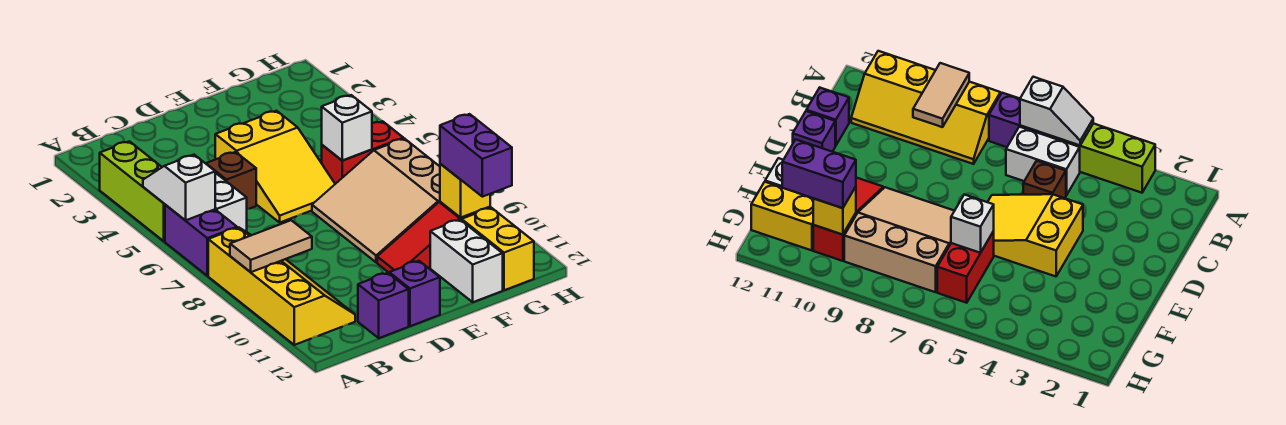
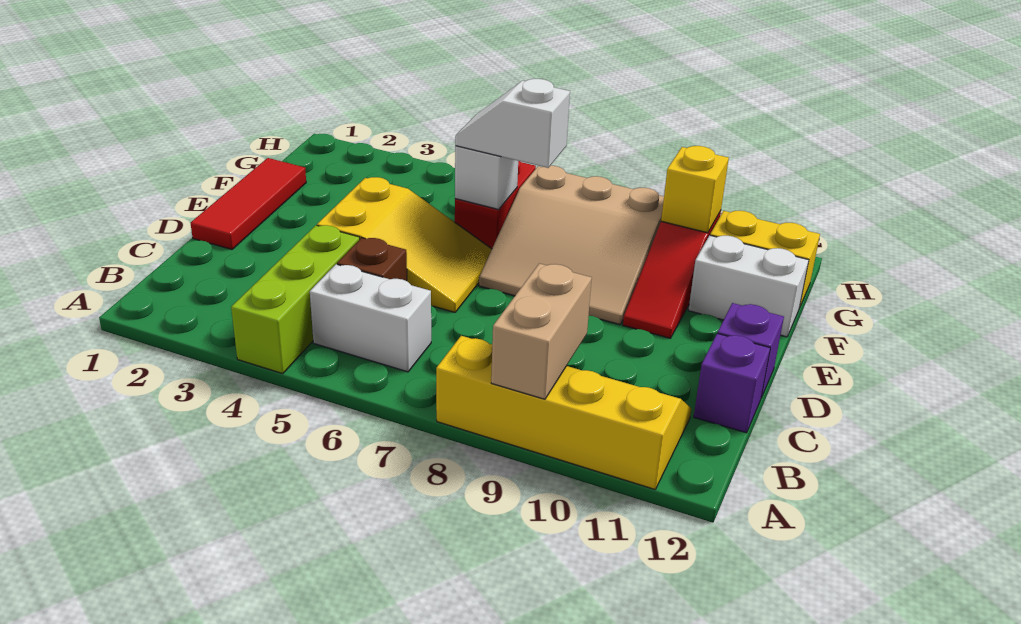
lime 1x3 brick [100,141,165,241] -> lime 1x3 brick turned to [231,225,360,374]
white 1x2 slope [143,155,215,220] -> white 1x2 slope moved to [455,79,570,168]
purple 1x2 brick [165,205,237,276] -> none
tan 1x2 tile [230,220,312,272] -> tan 1x2 brick [491,263,592,399]
none -> red 1x3 tile [191,158,306,249]
purple 1x2 brick [440,114,512,197] -> none

